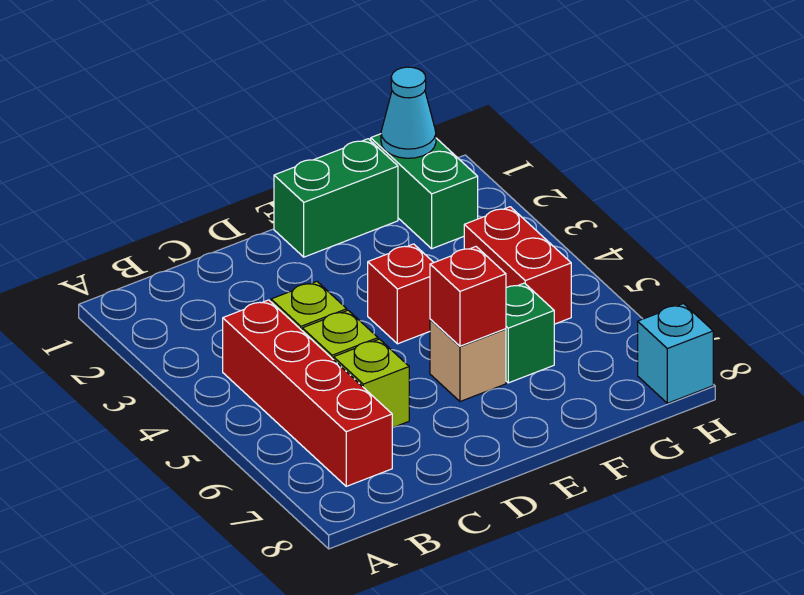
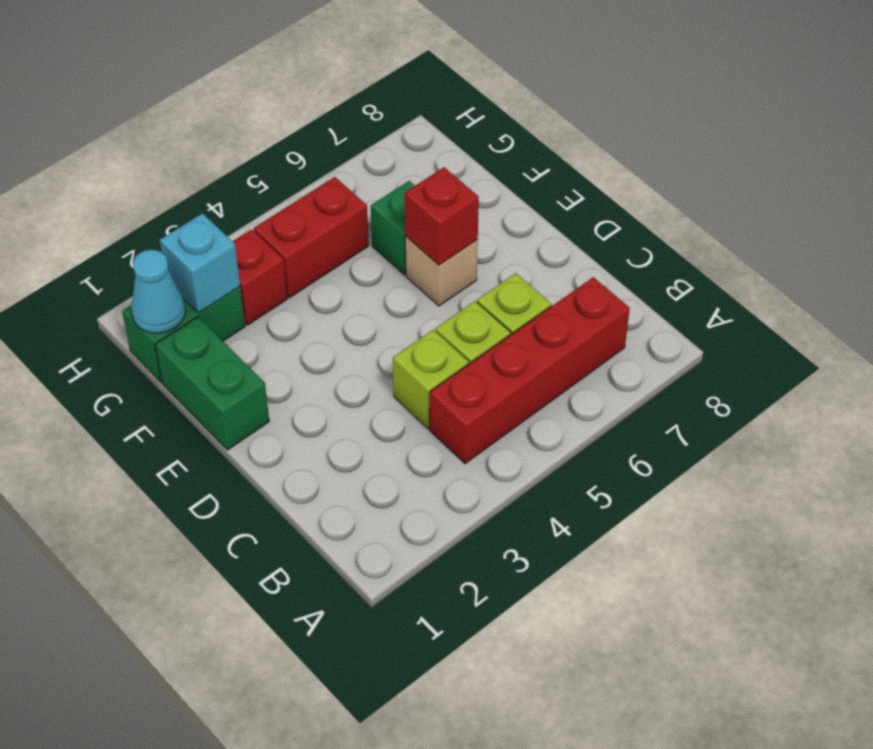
red 1x1 brick [368,244,434,344] -> red 1x1 brick moved to [232,229,287,325]
cyan 1x1 brick [638,304,713,403] -> cyan 1x1 brick moved to [160,213,240,313]

